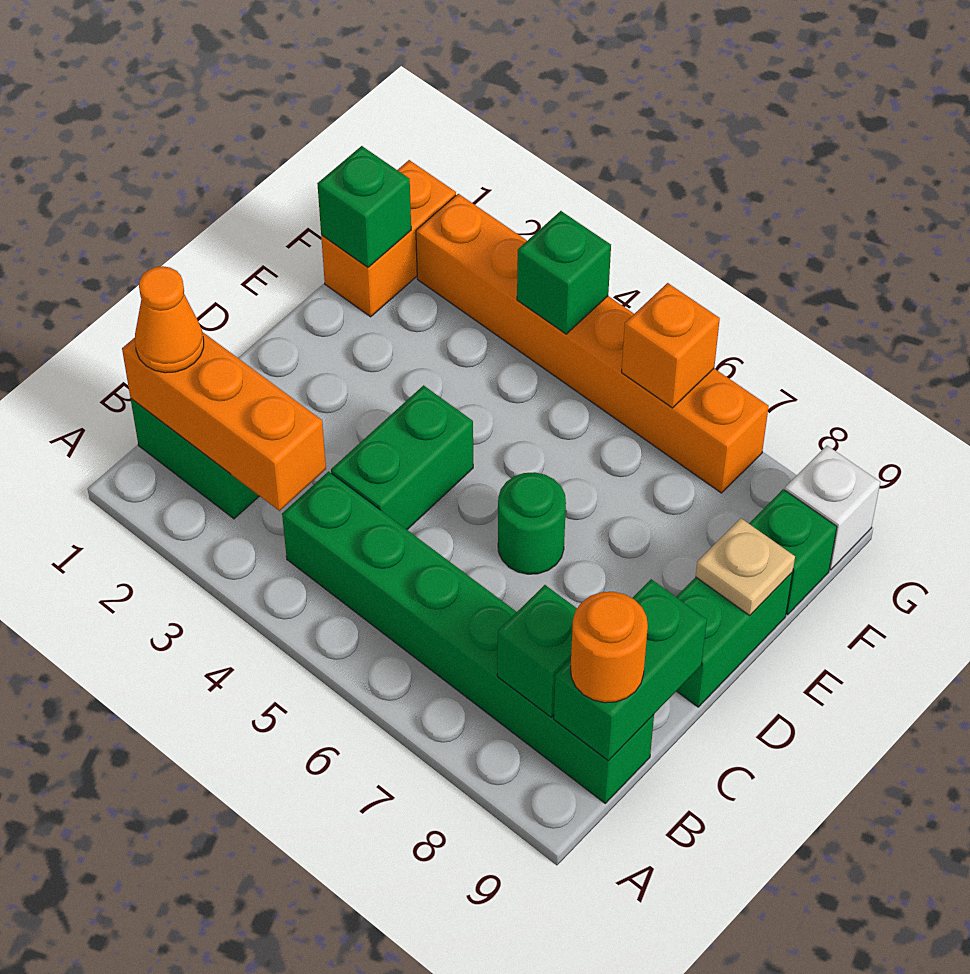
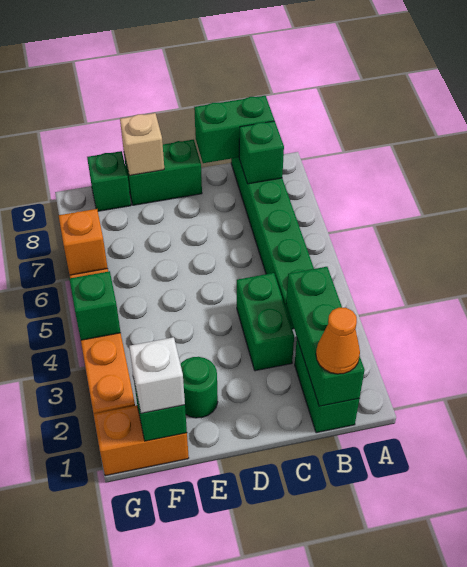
orange 1x3 brick [122,333,326,511] -> green 1x3 brick [286,267,365,406]
orange 1x1 round brick [571,592,648,703] -> none
green 1x2 brick [331,385,473,530] -> green 1x2 brick turned to [237,273,294,371]
green 1x1 round brick [498,472,566,574] -> green 1x1 round brick moved to [180,357,218,418]
tan 1x1 plate [696,518,795,616] -> tan 1x1 brick [120,113,164,175]
white 1x1 brick [785,446,880,570] -> white 1x1 brick moved to [129,337,185,413]

